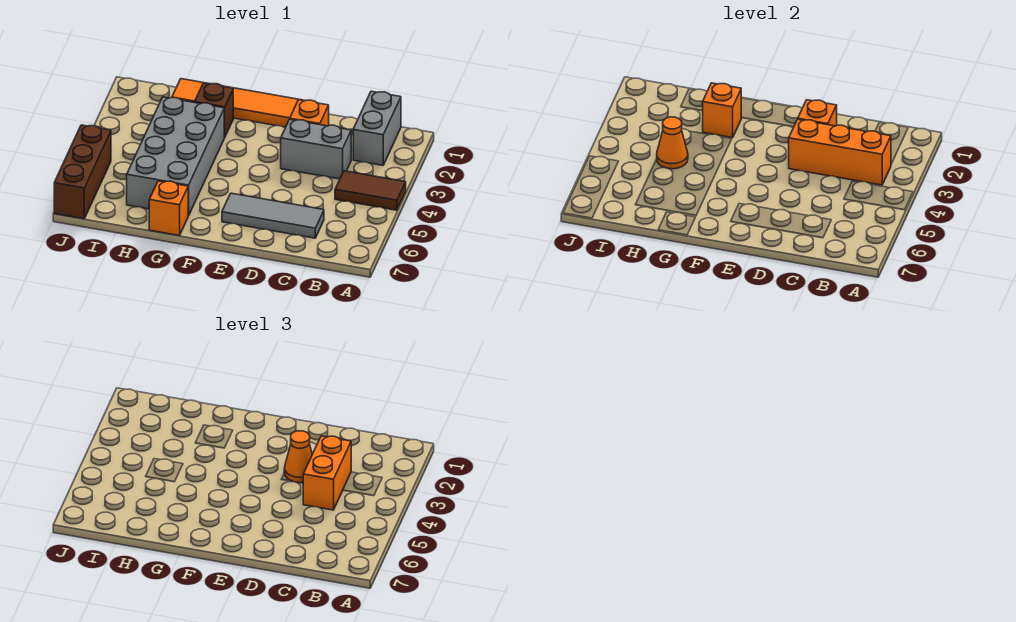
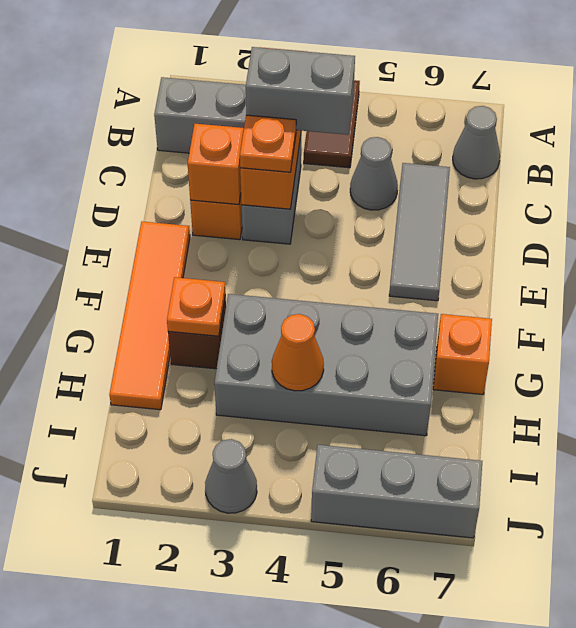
none -> grey 1x1 cone [453,106,500,179]
orange 1x2 brick [303,436,351,510] -> grey 1x2 brick [246,47,355,135]
none -> grey 1x1 cone [350,137,398,210]
orange 1x1 cone [284,431,312,483] -> orange 1x1 plate [240,115,296,172]
orange 1x1 brick [703,83,741,138] -> orange 1x1 plate [167,277,225,336]
none -> grey 1x1 cone [205,439,257,513]
brown 1x3 brick [54,125,111,219] -> grey 1x3 brick [311,445,482,538]

